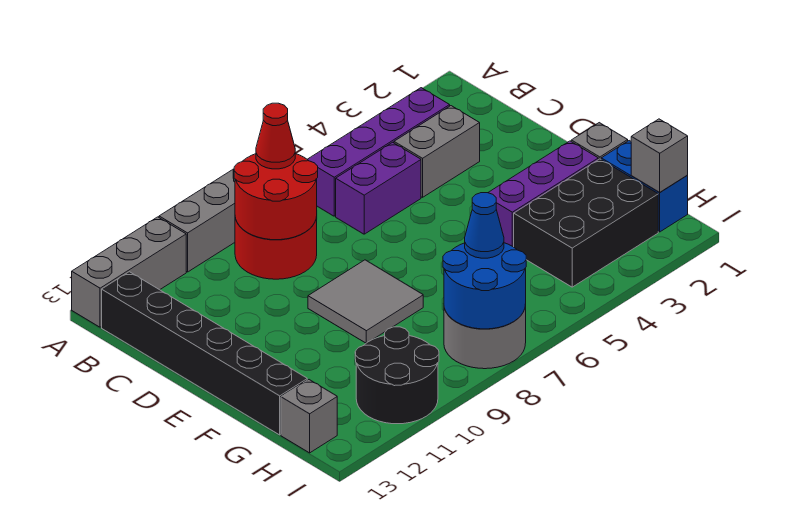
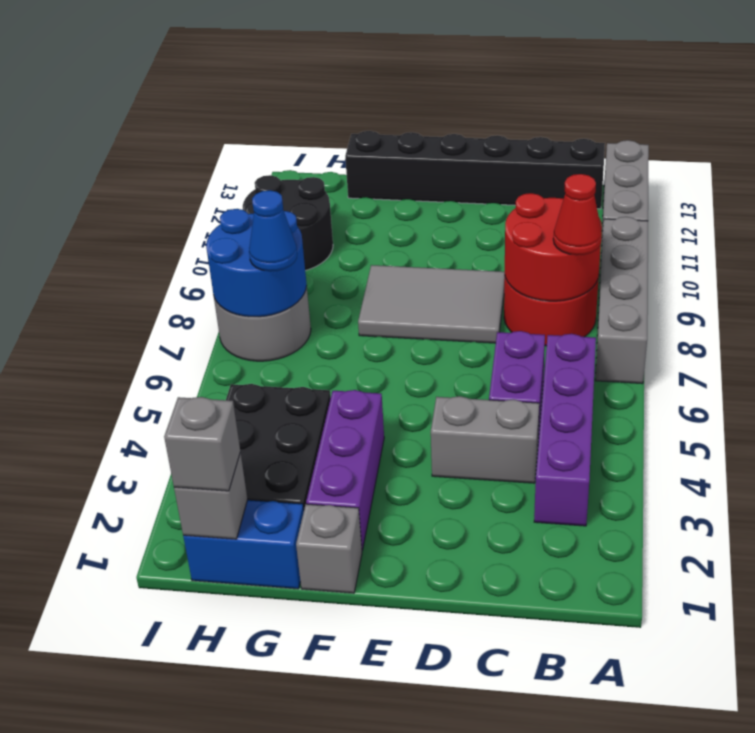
grey 1x2 brick [394,106,480,197] -> grey 1x2 brick turned to [431,396,539,483]
grey 2x2 tile [308,260,423,343] -> grey 2x3 tile [358,265,505,343]
grey 1x1 brick [281,380,337,453] -> grey 1x1 brick moved to [164,397,240,491]

